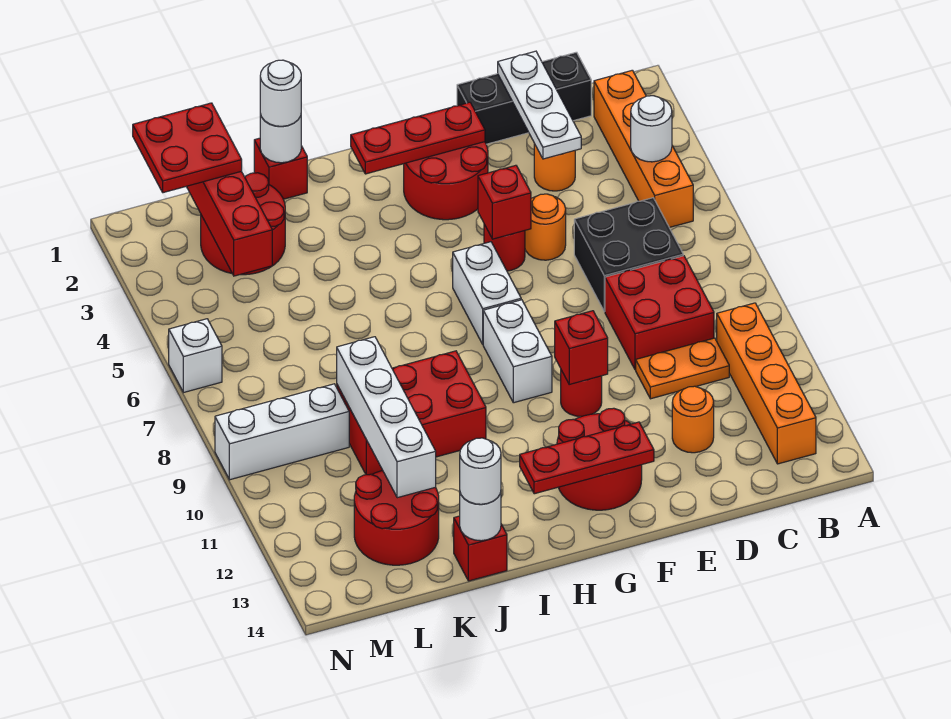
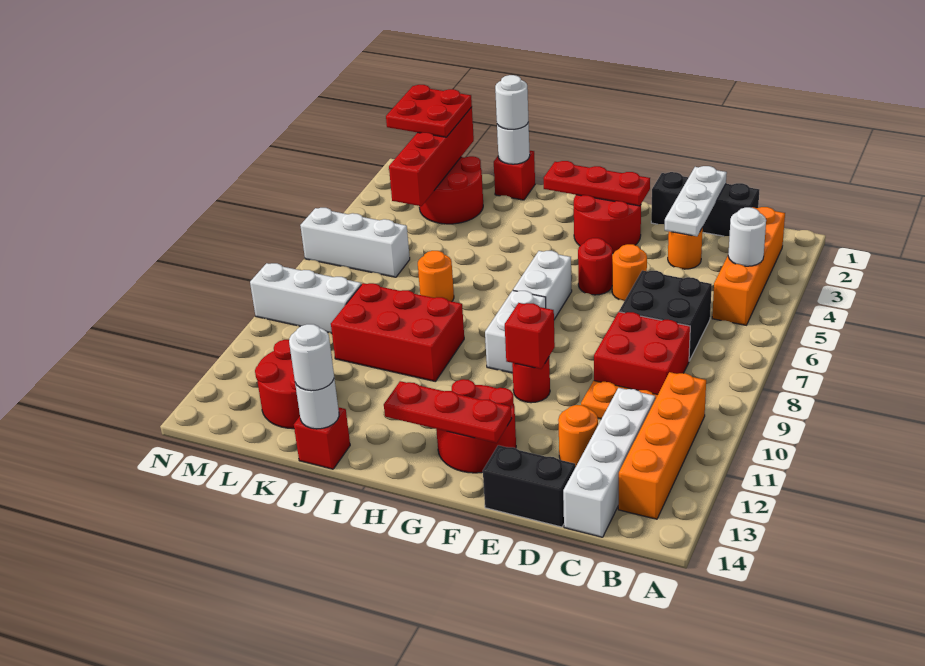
none -> black 1x2 brick [483,445,575,527]
red 1x1 brick [478,165,531,239] -> none
none -> orange 1x1 round brick [418,251,454,301]
white 1x4 brick [337,337,436,498] -> white 1x4 brick moved to [563,388,655,537]
white 1x1 brick [169,319,222,392] -> white 1x3 brick [300,208,410,277]

